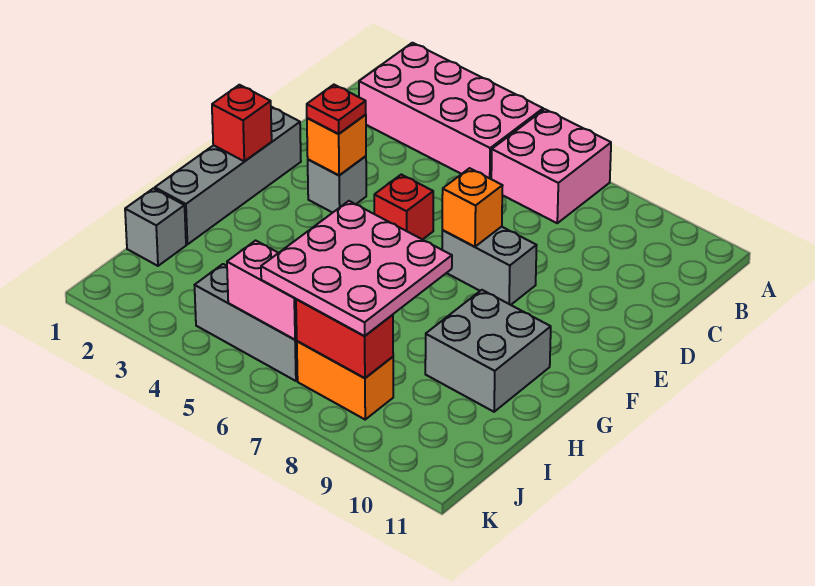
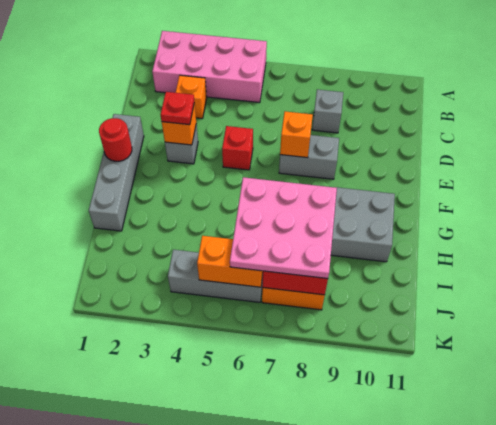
pink 2x2 brick [491,109,611,223] -> none
none -> orange 1x1 brick [176,75,207,119]
red 1x1 brick [212,85,272,161] -> red 1x1 round brick [99,118,132,161]
grey 1x1 brick [125,188,186,266] -> grey 1x1 brick moved to [312,90,343,133]
pink 1x2 brick [227,241,297,340] -> orange 1x2 brick [197,236,263,287]

